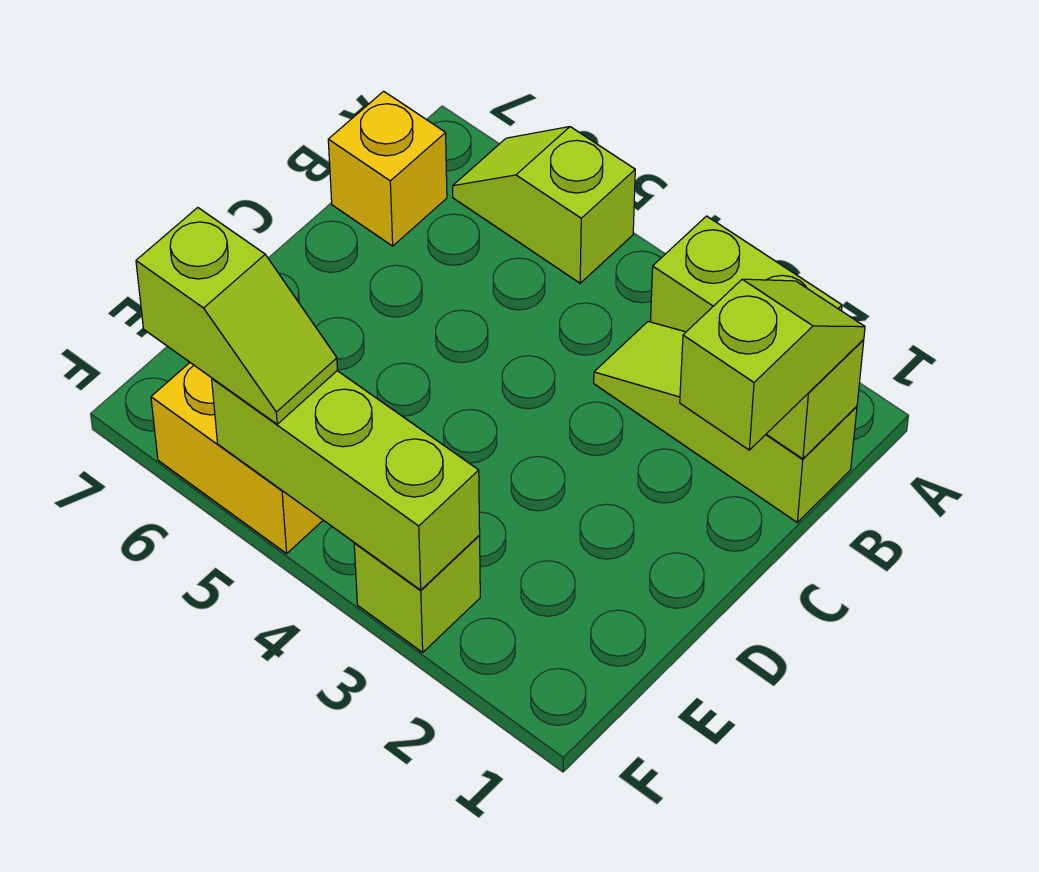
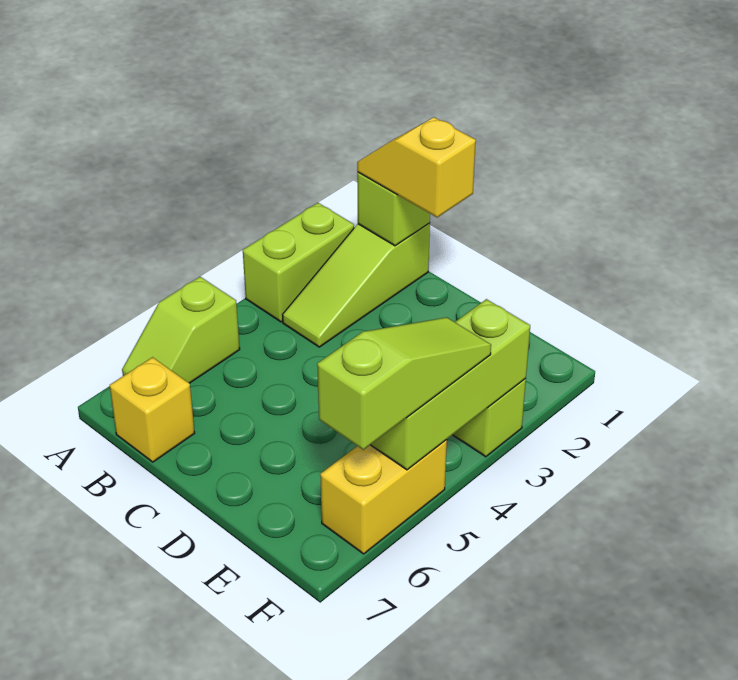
lime 1x2 slope [680,279,865,450] -> yellow 1x2 slope [357,117,476,217]
lime 1x2 slope [136,208,338,424] -> lime 1x3 slope [317,317,491,450]

